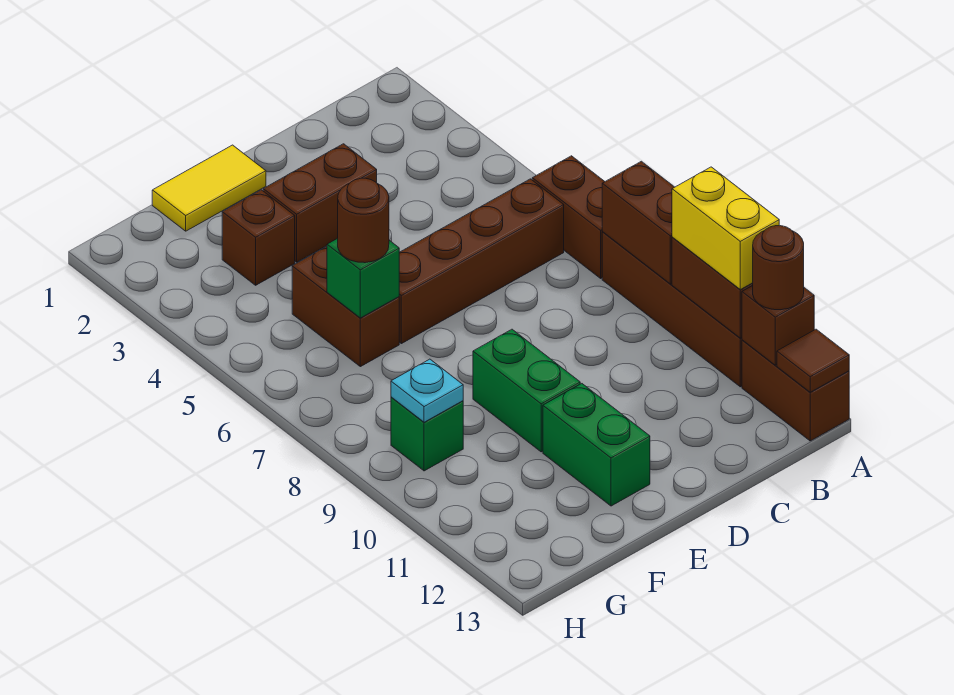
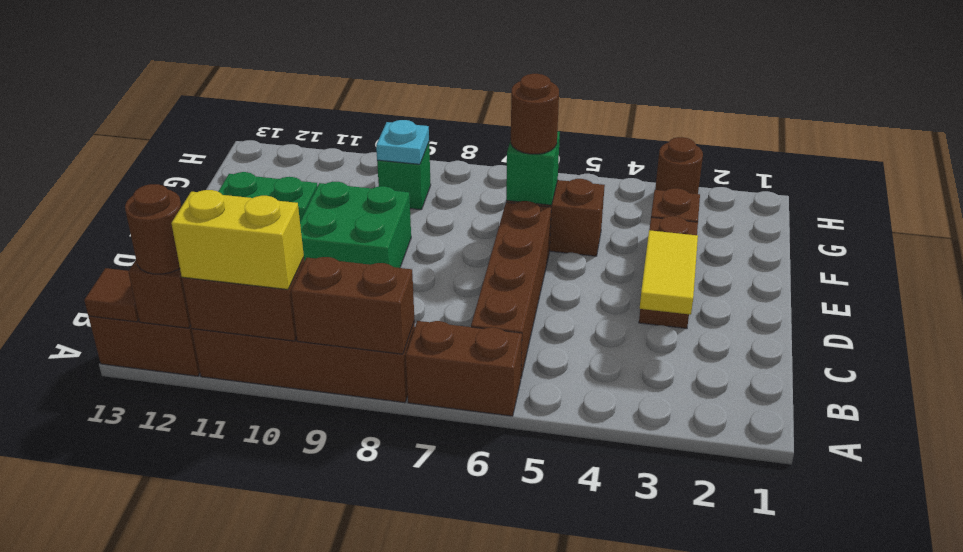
yellow 1x2 tile [152,145,266,231] -> yellow 1x2 tile moved to [640,230,698,315]
green 1x2 brick [473,329,580,452] -> green 2x2 brick [300,182,411,268]
none -> brown 1x1 round brick [655,137,703,194]

